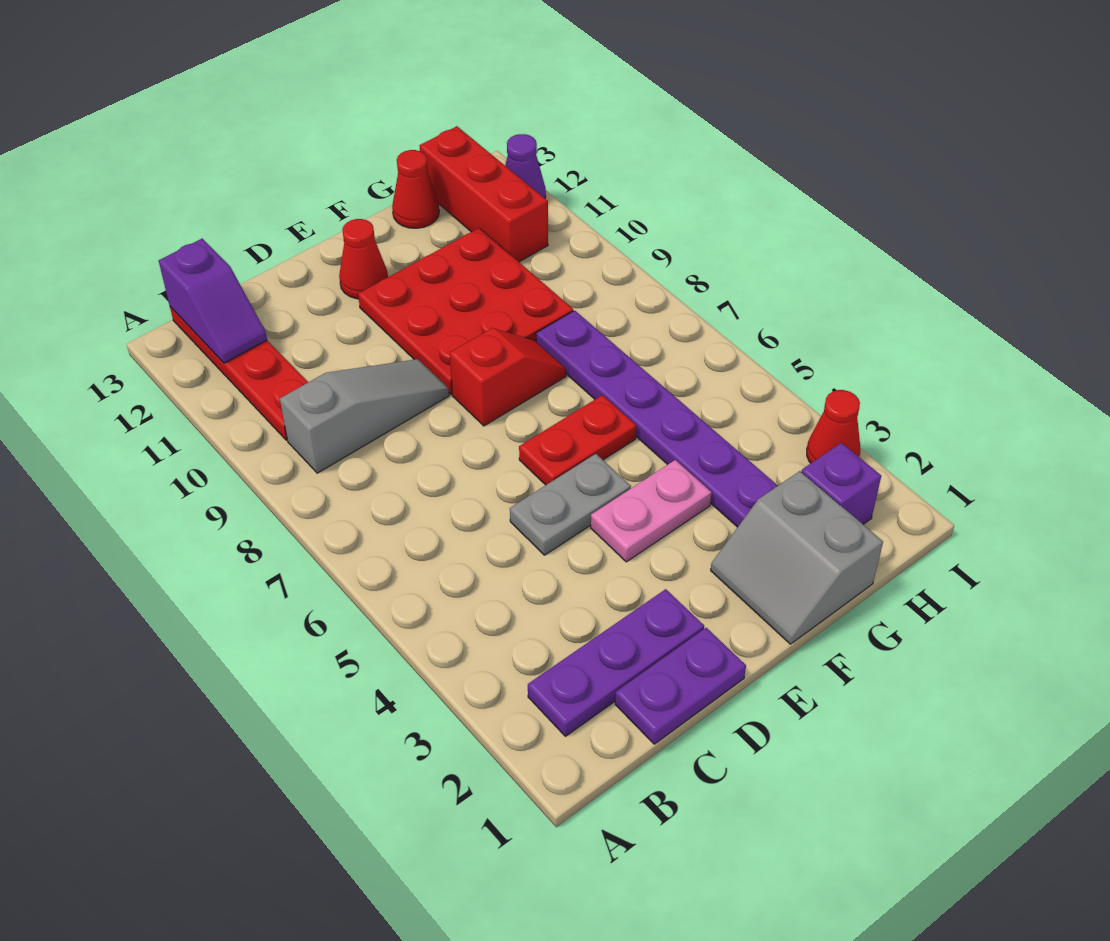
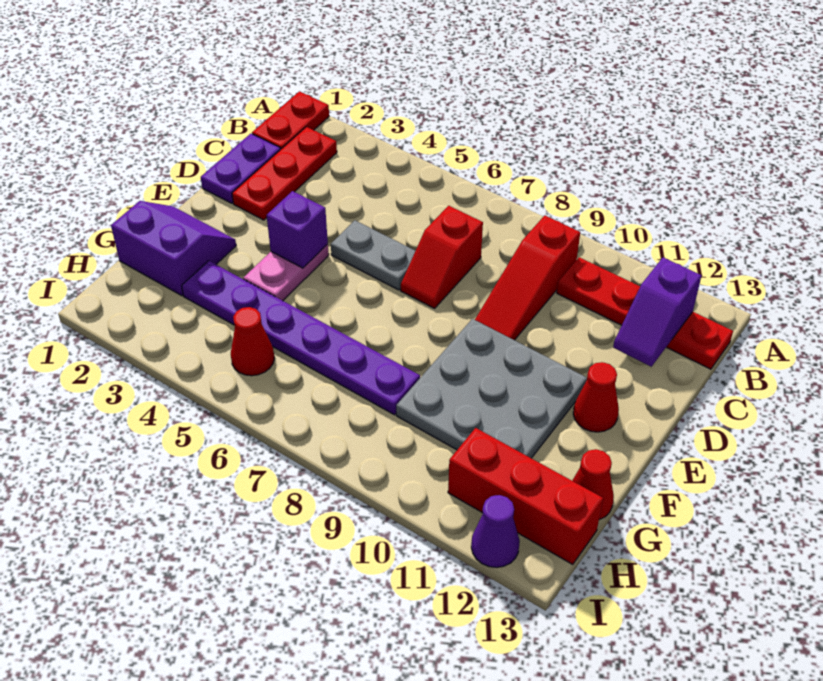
purple 1x3 plate [528,589,704,736] -> red 1x3 plate [232,127,337,220]
grey 1x3 slope [280,359,449,473] -> red 1x3 slope [475,215,580,340]
purple 1x2 slope [159,239,267,363] -> purple 1x2 slope turned to [613,258,702,367]
grey 1x2 plate [510,454,631,555] -> grey 1x2 plate turned to [331,220,415,290]
red 1x2 plate [519,395,636,485] -> red 1x2 plate moved to [252,91,329,149]
red 1x2 slope [450,328,566,426] -> red 1x2 slope moved to [401,206,483,308]
red 3x3 plate [358,228,573,395] -> grey 3x3 plate [396,319,587,458]
grey 2x2 slope [711,471,883,644] -> purple 2x2 slope [111,201,236,296]
purple 1x1 brick [802,443,881,524] -> purple 1x1 brick moved to [267,191,328,268]
red 1x1 cone [807,390,860,463] -> red 1x1 cone moved to [231,307,274,376]

